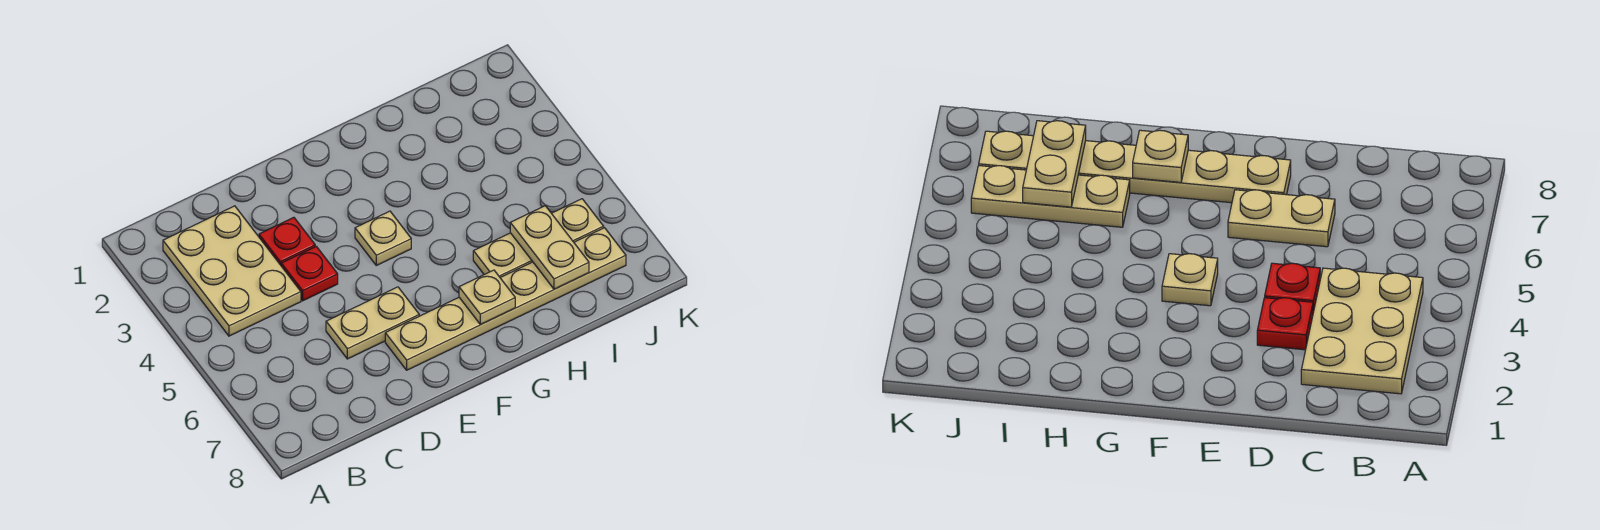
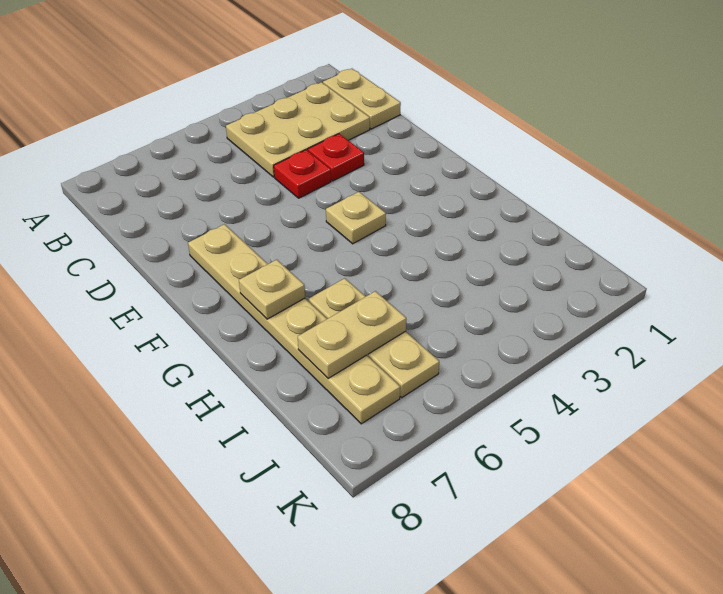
tan 1x2 plate [326,287,419,359] -> tan 1x2 plate moved to [323,69,401,129]

